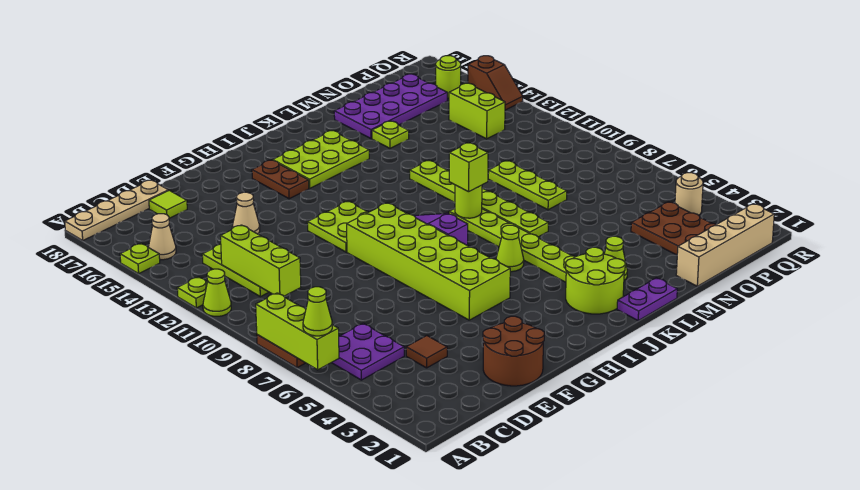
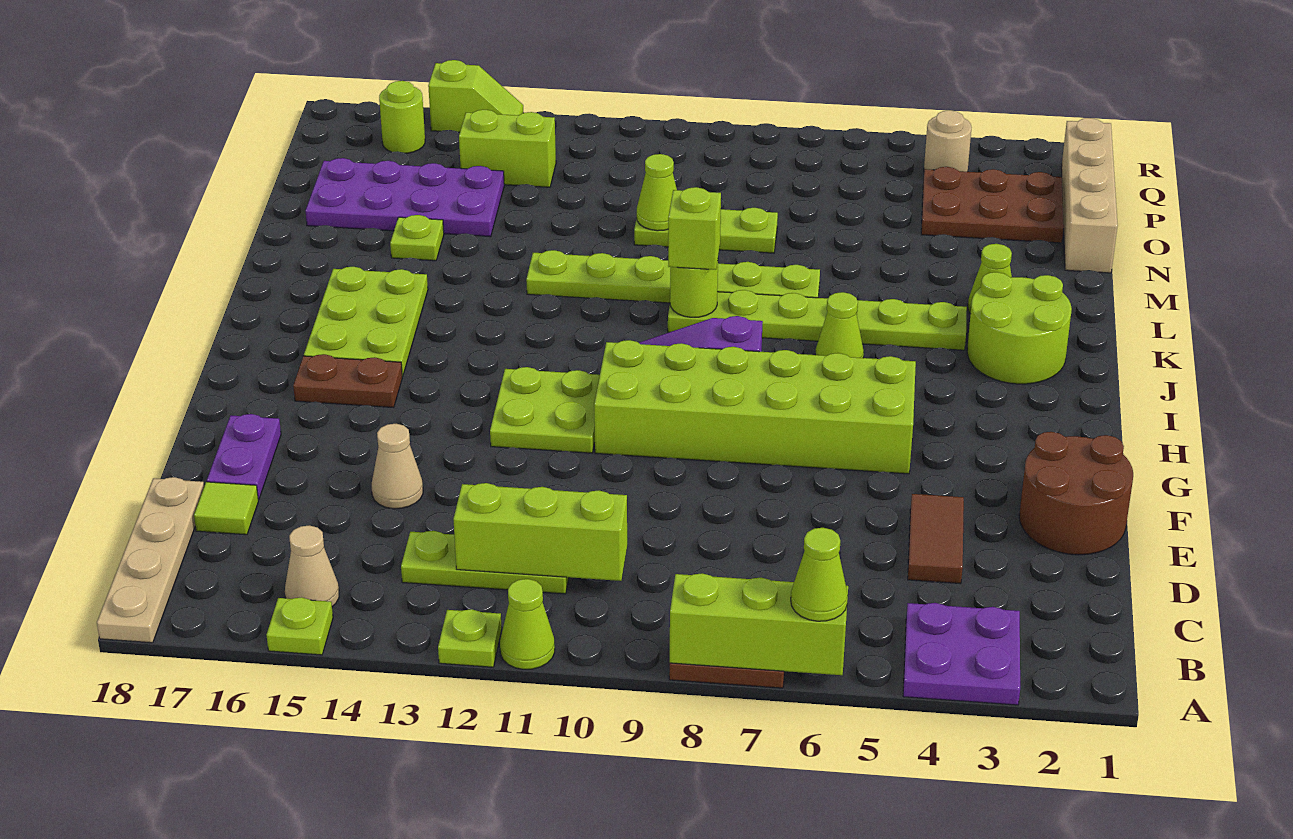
purple 2x2 plate [332,324,404,380] -> purple 2x2 plate moved to [903,603,1020,705]
brown 1x1 tile [406,336,447,368] -> brown 1x2 tile [908,494,964,584]
purple 1x2 plate [617,278,677,320] -> purple 1x2 plate moved to [207,414,281,500]
purple 2x4 plate [334,74,447,139] -> purple 2x4 plate turned to [305,158,504,237]
none -> lime 1x1 cone [637,154,677,231]
brown 1x2 slope [468,56,523,110] -> lime 1x2 slope [428,60,523,132]

